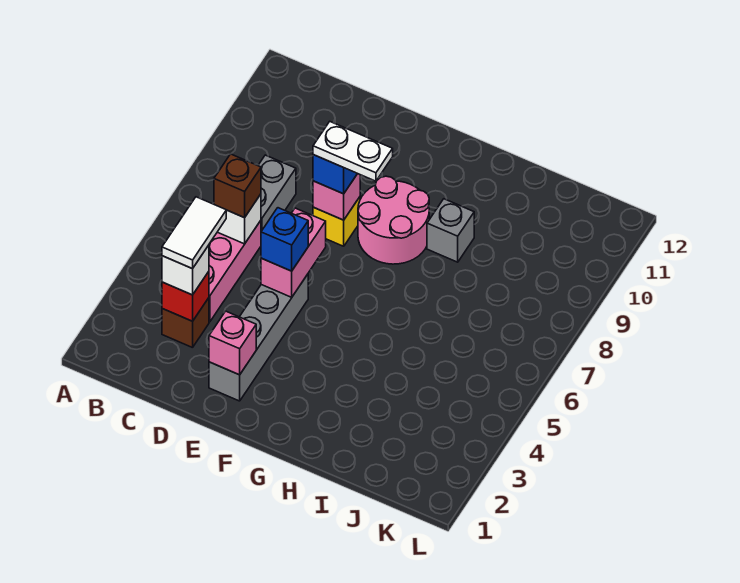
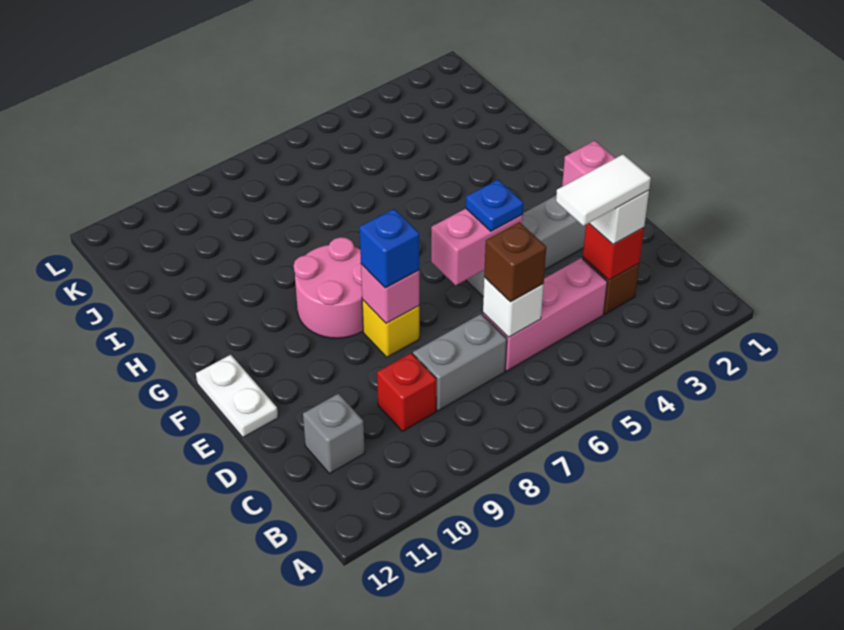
none -> red 1x1 brick [377,353,436,431]
blue 1x1 brick [261,208,308,271] -> blue 1x1 plate [466,180,524,231]
white 1x2 plate [313,122,393,181] -> white 1x2 plate moved to [196,355,278,437]
grey 1x1 brick [427,199,474,262] -> grey 1x1 brick moved to [303,394,365,474]

